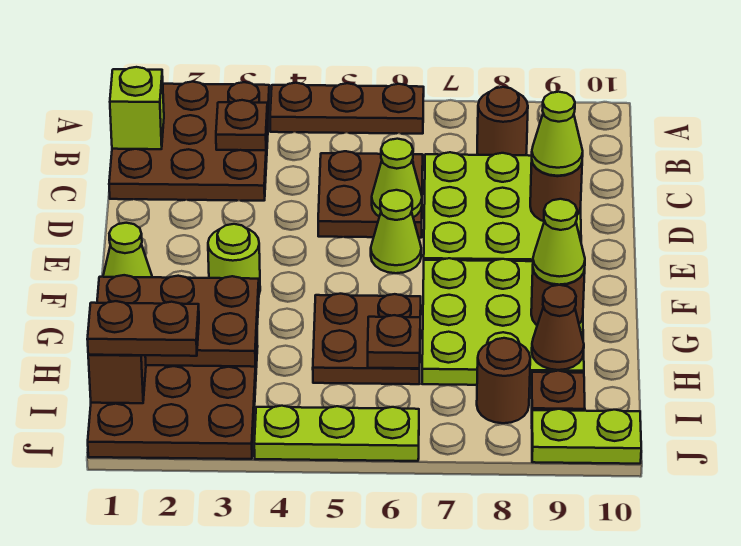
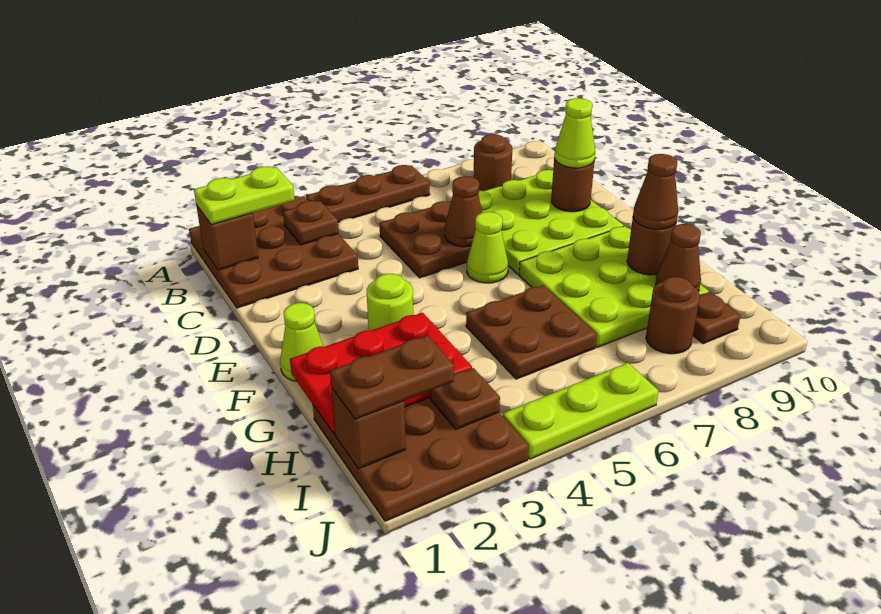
lime 1x1 brick [110,67,164,149] -> brown 1x1 brick [196,205,258,270]
lime 1x1 cone [372,139,422,217] -> brown 1x1 cone [445,176,482,247]
brown 2x3 plate [97,275,259,367] -> red 2x3 plate [290,313,472,434]
lime 1x1 cone [533,199,585,285] -> brown 1x1 cone [633,154,678,229]
brown 1x1 plate [368,315,420,368] -> brown 1x1 plate moved to [430,368,500,429]
lime 1x2 plate [532,409,641,464] -> lime 1x2 plate moved to [194,167,295,225]

